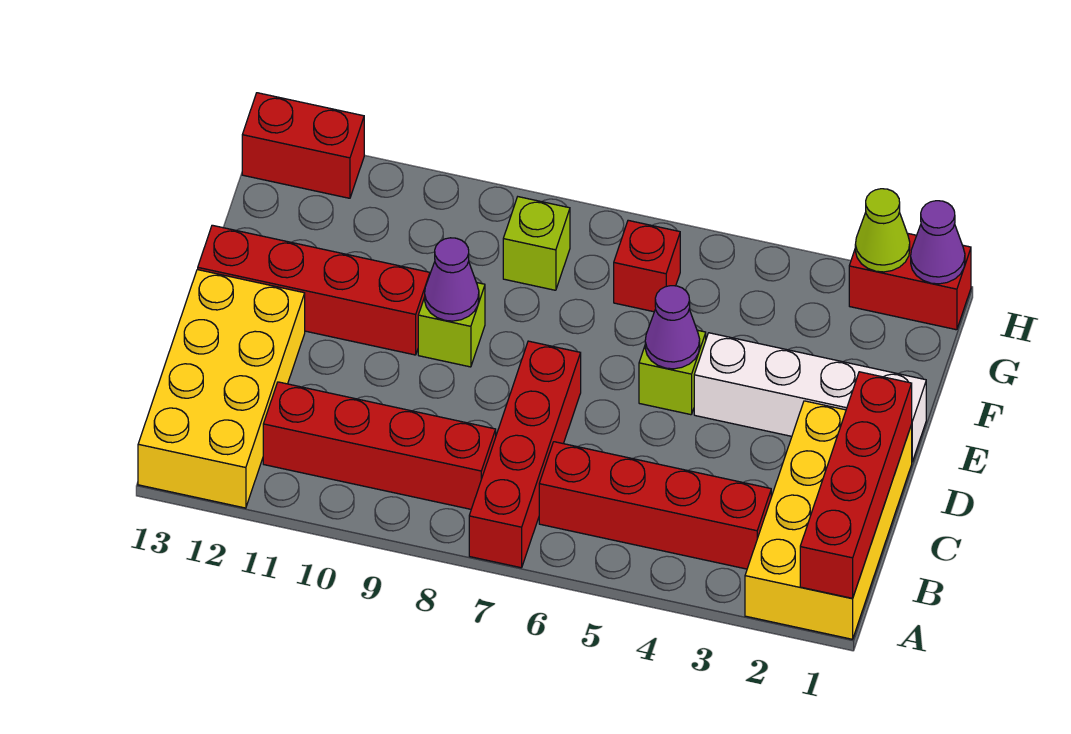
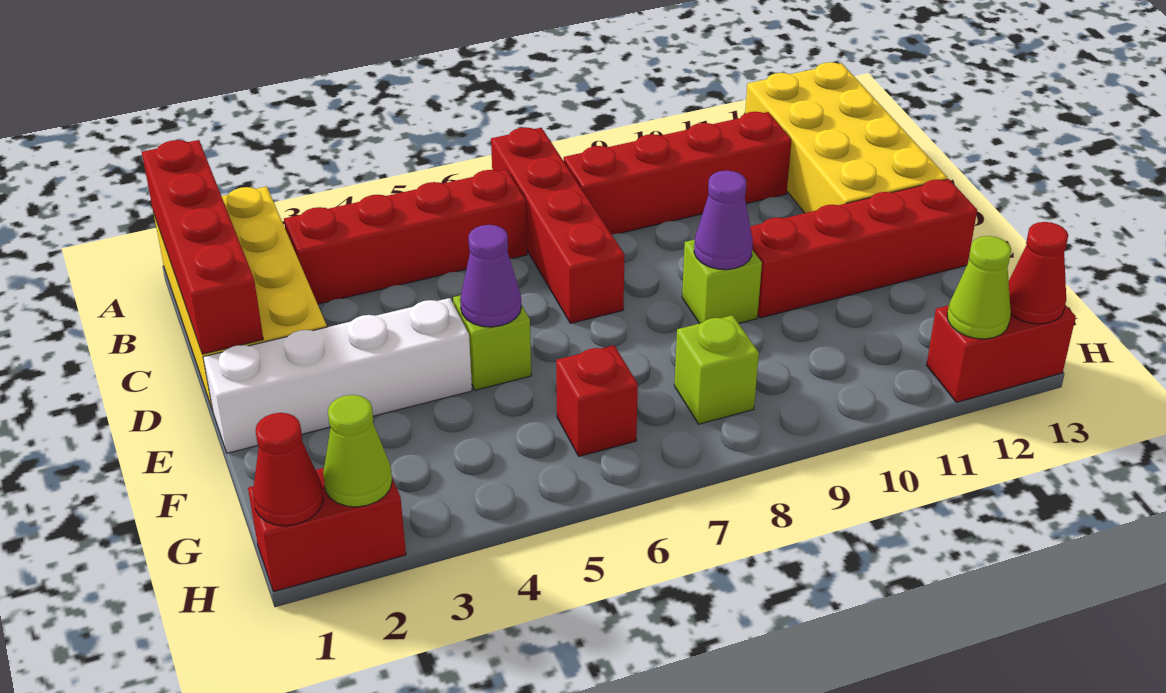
purple 1x1 cone [911,201,965,284] -> red 1x1 cone [253,413,323,526]
none -> lime 1x1 cone [947,236,1011,339]
none -> red 1x1 cone [1009,222,1068,324]

